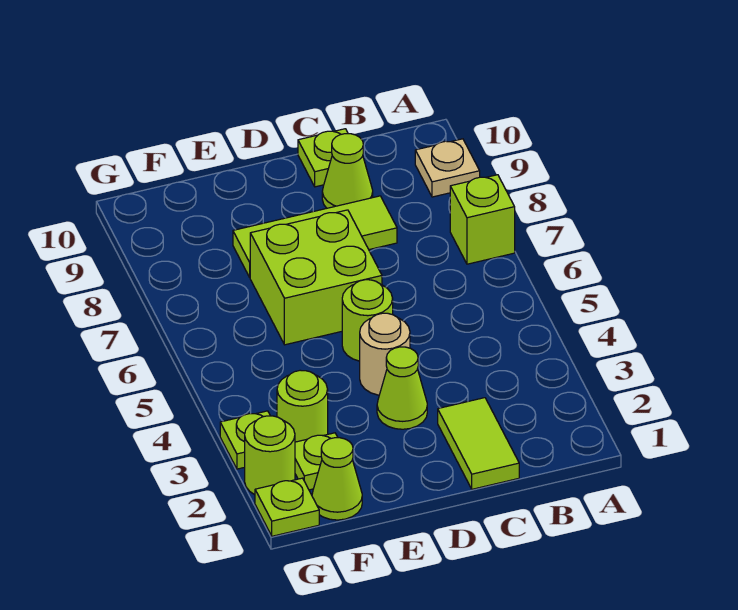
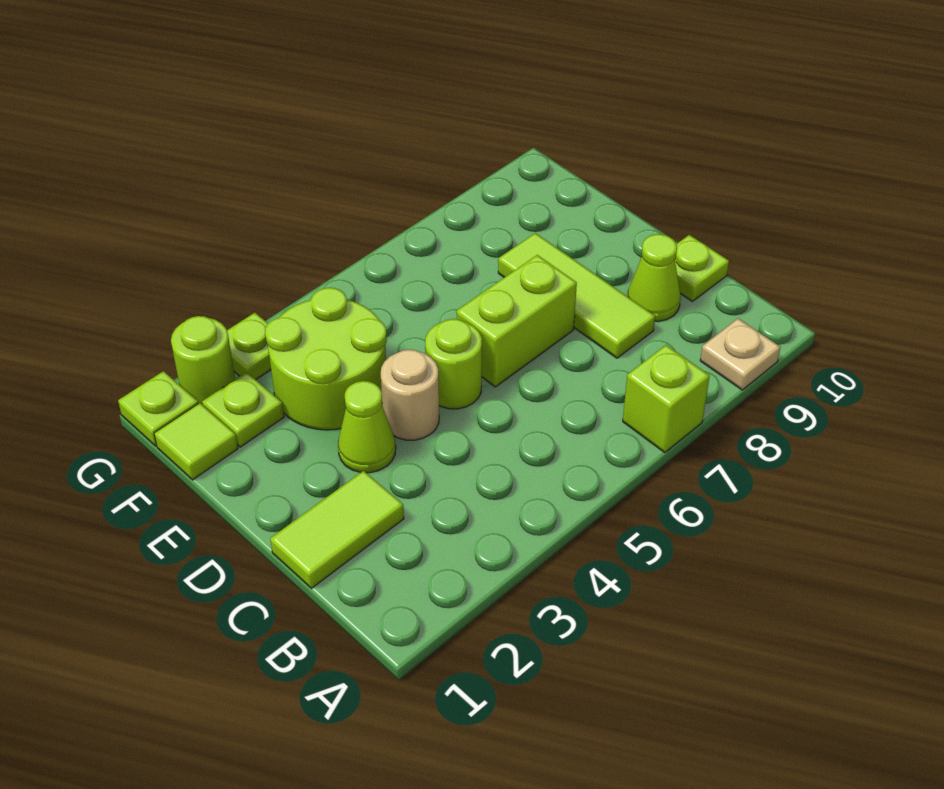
lime 2x2 brick [250,210,382,345] -> lime 1x2 brick [457,255,577,387]
lime 1x1 cone [312,438,362,520] -> lime 1x1 tile [154,403,238,480]
lime 1x1 round brick [277,370,328,442] -> lime 2x2 round brick [265,288,387,430]

